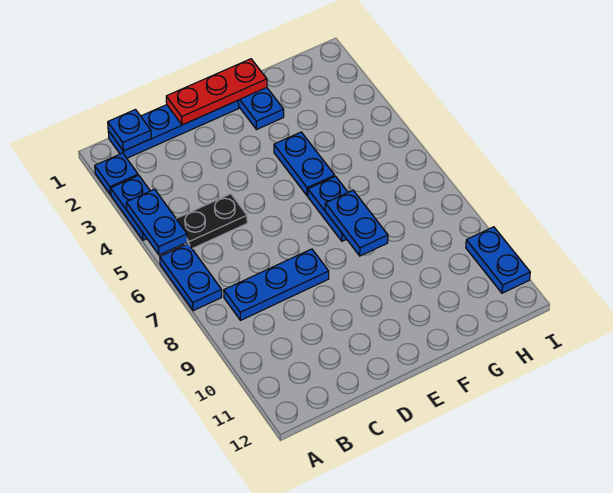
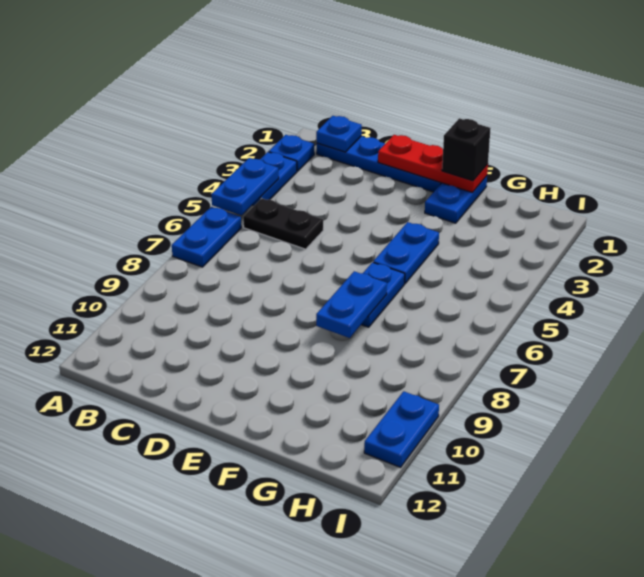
blue 1x3 plate [224,249,329,320] -> none
none -> black 1x1 brick [442,118,491,181]

